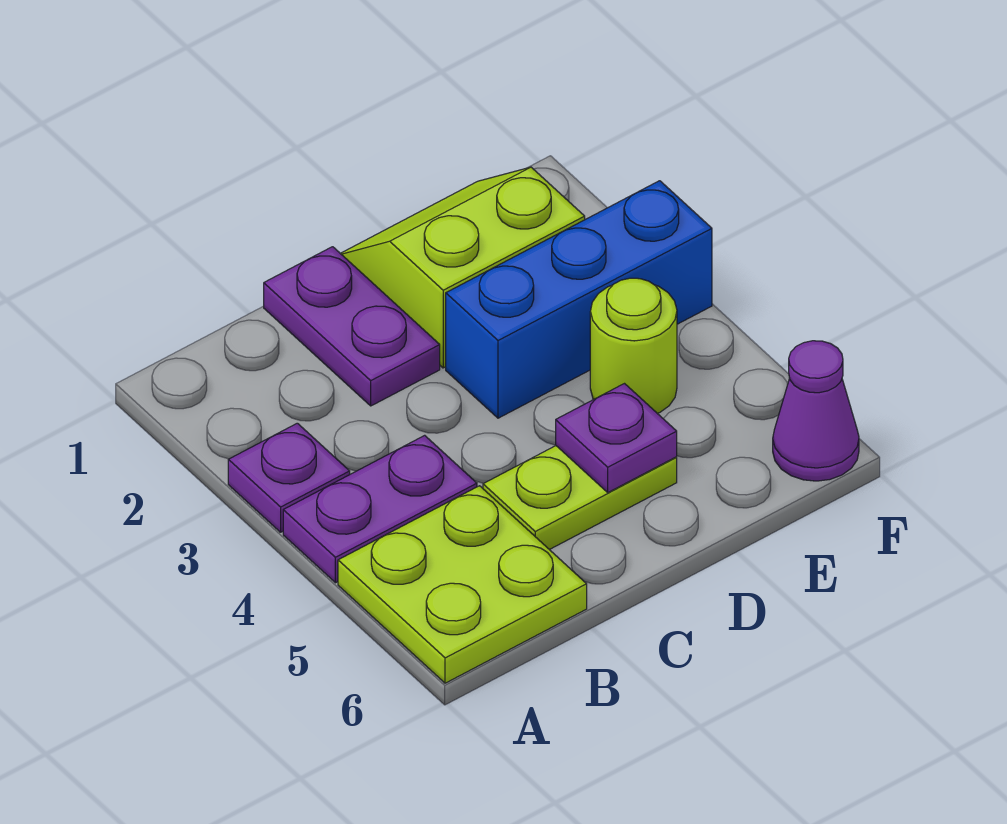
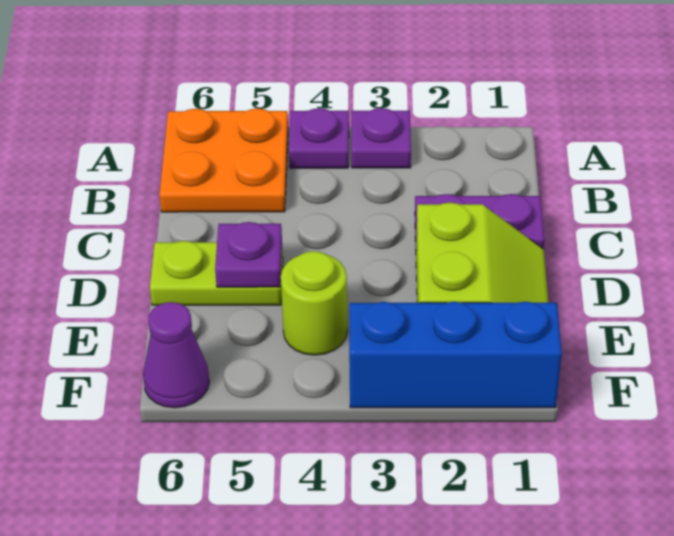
purple 1x2 plate [283,435,477,583] -> purple 1x1 plate [289,108,349,168]
lime 2x2 plate [338,486,587,683] -> orange 2x2 plate [159,108,288,212]
lime 1x2 plate [483,446,677,550] -> lime 1x2 plate turned to [150,241,283,305]
blue 1x3 brick [446,181,712,418] -> blue 1x3 brick turned to [349,302,562,408]

